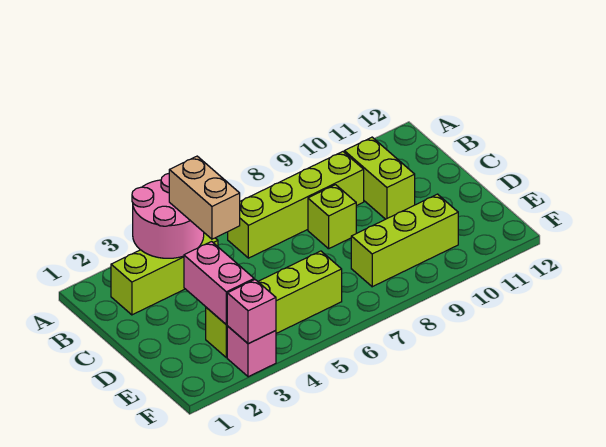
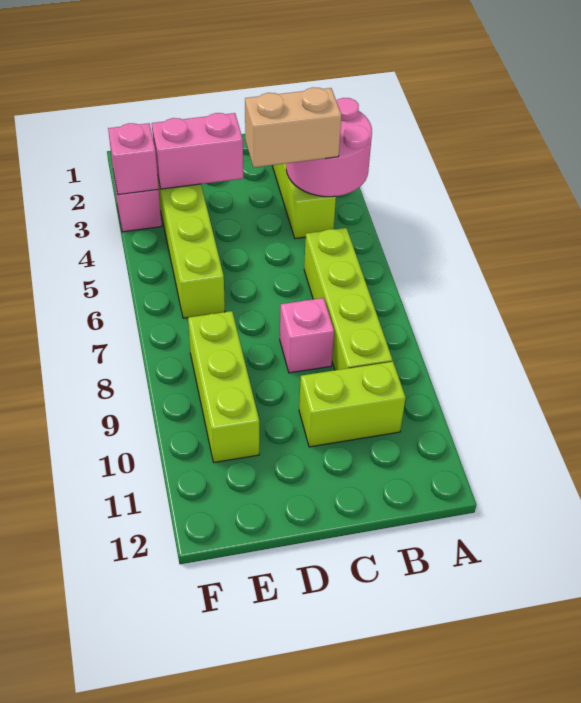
lime 1x1 brick [308,185,356,249] -> pink 1x1 brick [280,298,334,373]

